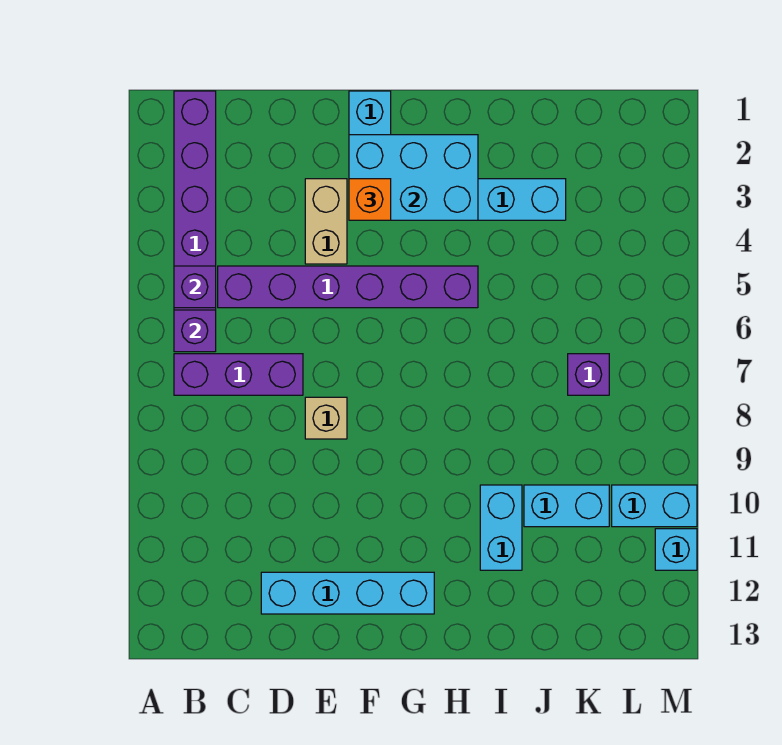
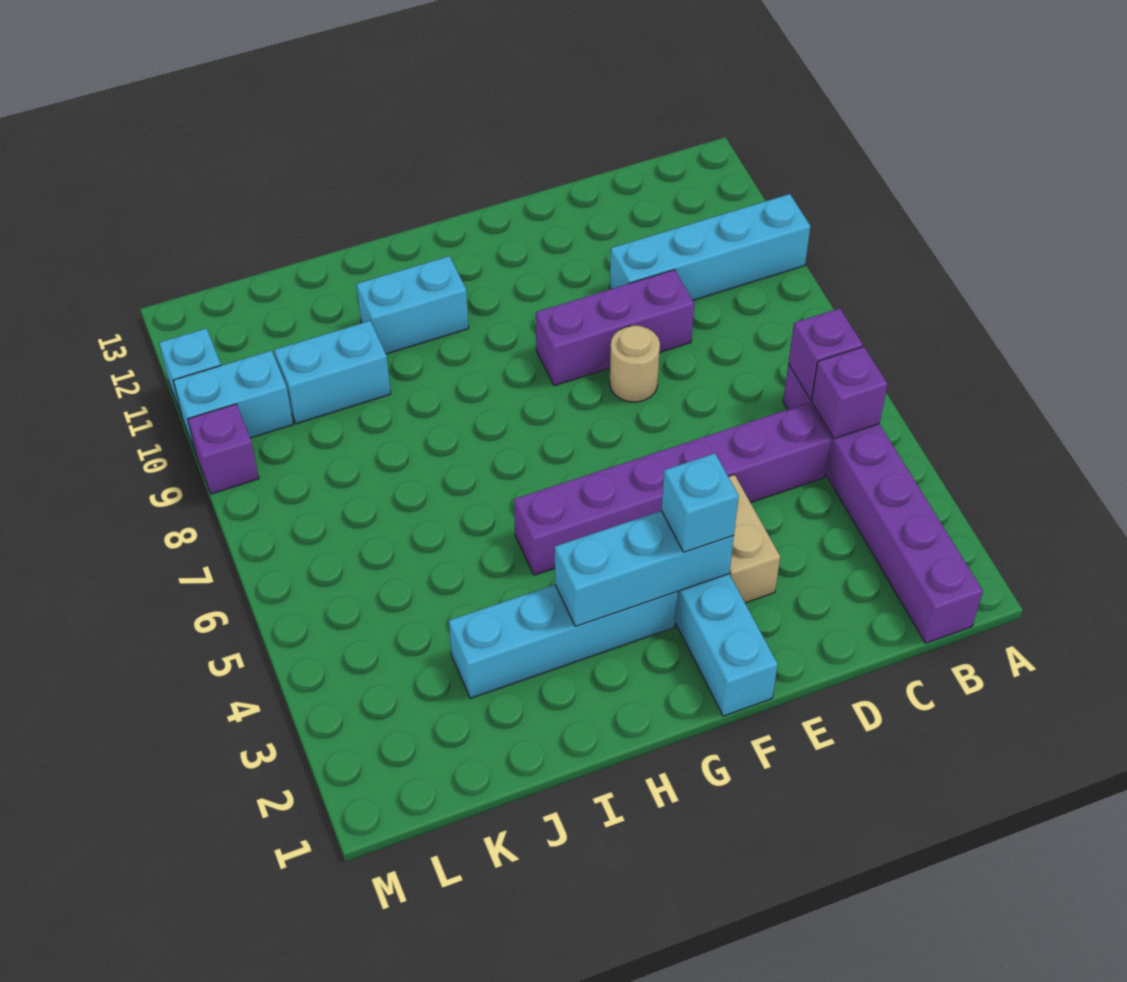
purple 1x3 brick [174,354,303,395] -> purple 1x3 brick moved to [536,270,694,386]
cyan 1x4 brick [261,572,434,614] -> cyan 1x4 brick moved to [610,194,810,300]
tan 1x1 brick [305,397,347,439] -> tan 1x1 round brick [610,326,660,402]
cyan 2x3 brick [349,135,478,220] -> cyan 1x3 brick [555,511,734,626]
orange 1x1 brick [349,179,391,220] -> cyan 1x1 brick [661,453,739,552]
cyan 1x2 brick [480,485,522,570] -> cyan 1x2 brick turned to [356,256,469,354]
purple 1x1 brick [568,354,609,395] -> purple 1x1 brick moved to [188,404,259,494]

